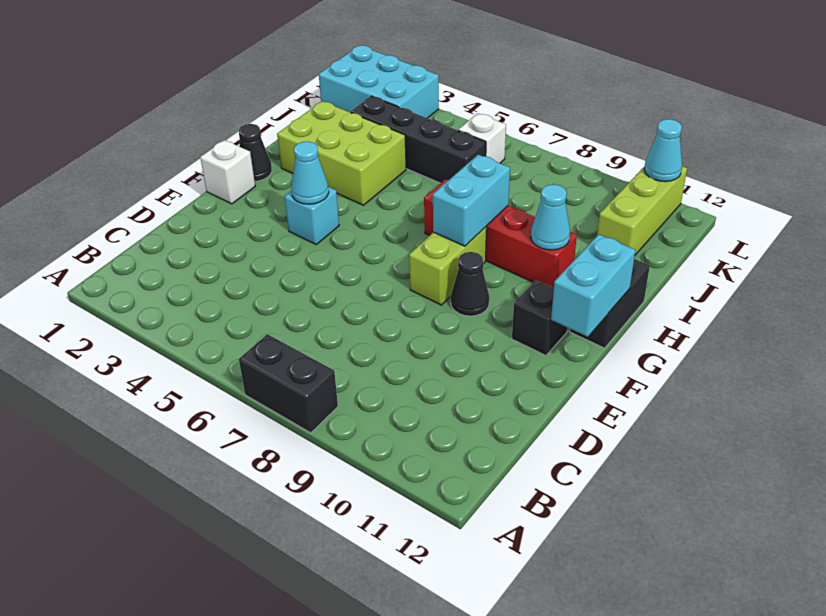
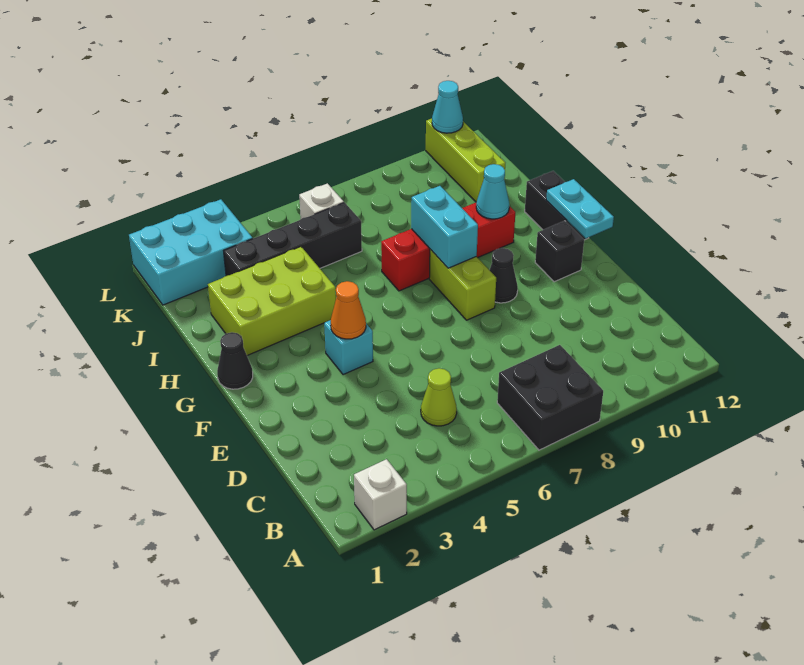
black 1x2 brick [239,334,338,433] -> black 2x2 brick [497,345,603,450]
none -> lime 1x1 cone [421,368,457,426]
white 1x1 brick [200,140,255,204] -> white 1x1 brick moved to [354,459,407,530]
cyan 1x1 cone [291,141,329,204] -> orange 1x1 cone [331,281,366,339]
cyan 1x2 brick [551,234,636,337] -> cyan 1x2 plate [546,179,614,238]

